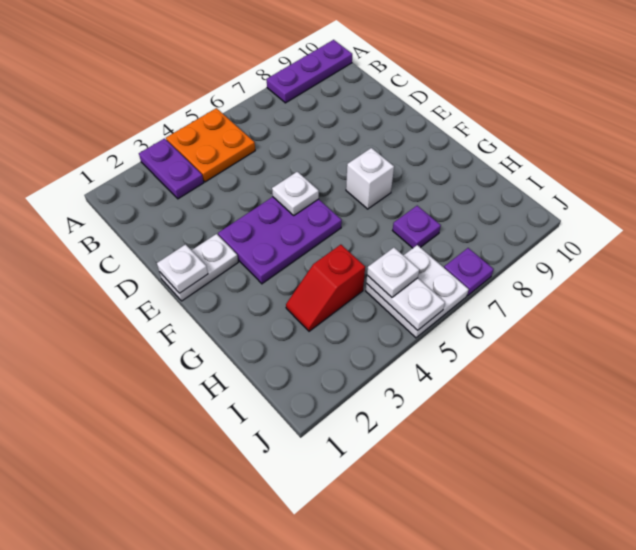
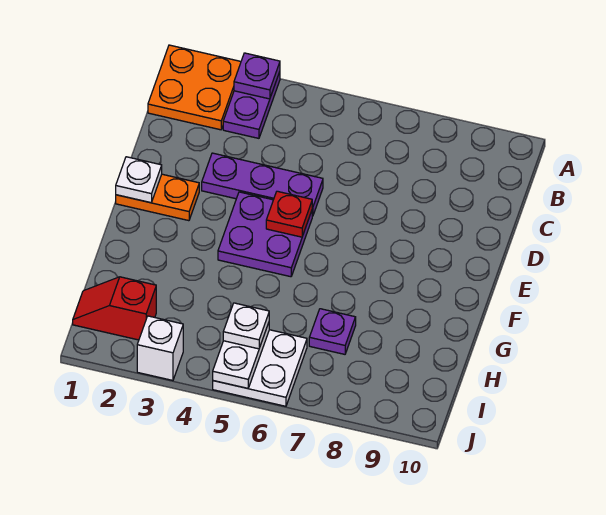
orange 2x2 plate [166,108,255,182] -> orange 2x2 plate moved to [148,45,241,130]
purple 1x3 plate [267,40,352,103] -> purple 1x3 plate moved to [202,153,323,216]
white 1x2 plate [160,234,238,301] -> orange 1x2 plate [116,174,199,221]
purple 2x3 plate [218,197,342,284] -> purple 2x2 plate [218,192,312,277]
white 1x1 plate [272,172,319,215] -> red 1x1 plate [266,191,312,237]
white 1x1 brick [346,148,394,209] -> white 1x1 brick moved to [137,316,183,380]
red 1x2 slope [286,245,365,331] -> red 1x2 slope moved to [73,277,156,340]
purple 1x1 plate [444,248,493,296] -> purple 1x1 plate moved to [234,53,280,99]

